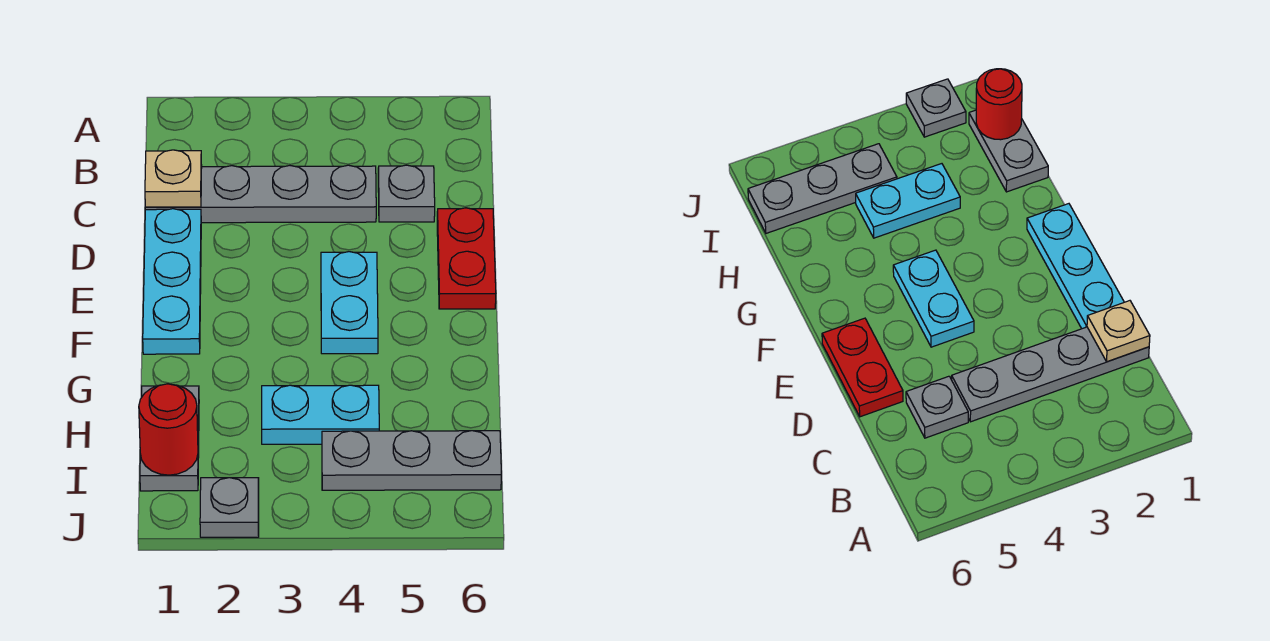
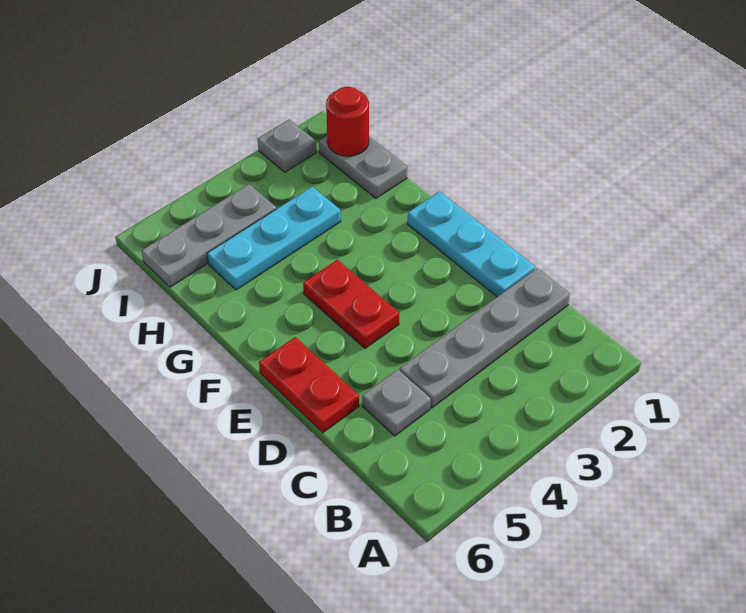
tan 1x1 plate [145,150,202,207] -> none
cyan 1x2 plate [321,252,378,354] -> red 1x2 plate [303,260,399,348]
cyan 1x2 plate [262,385,379,444] -> cyan 1x3 plate [207,187,341,290]

